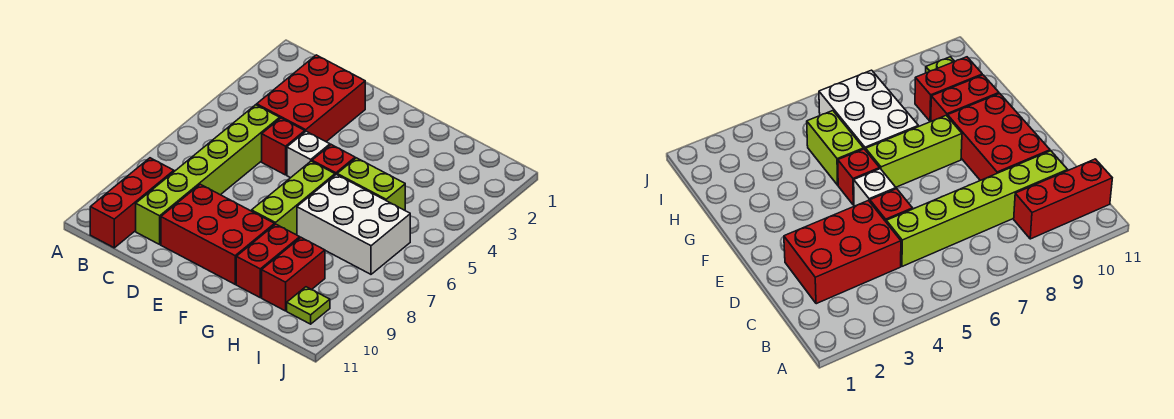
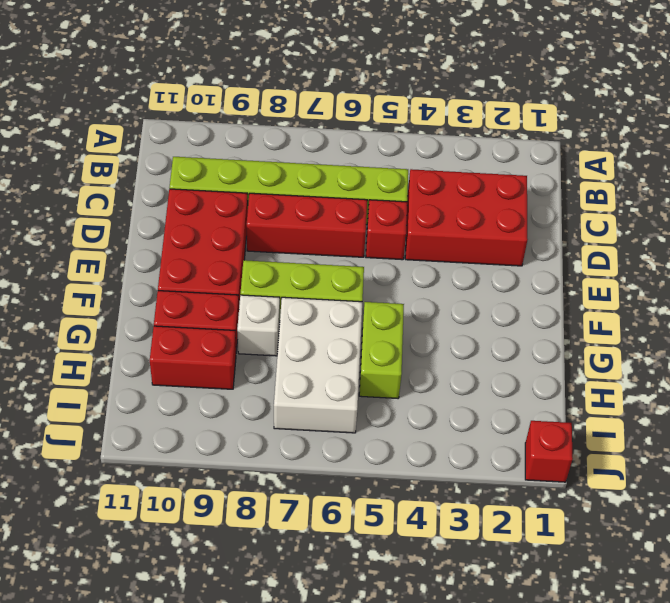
red 1x3 brick [90,158,174,248] -> red 1x3 brick moved to [247,193,367,257]
white 1x1 brick [287,131,330,178] -> white 1x1 brick moved to [237,295,280,356]
red 1x1 brick [312,145,355,175] -> red 1x1 brick moved to [525,421,573,482]
lime 1x1 plate [287,287,330,324] -> none

